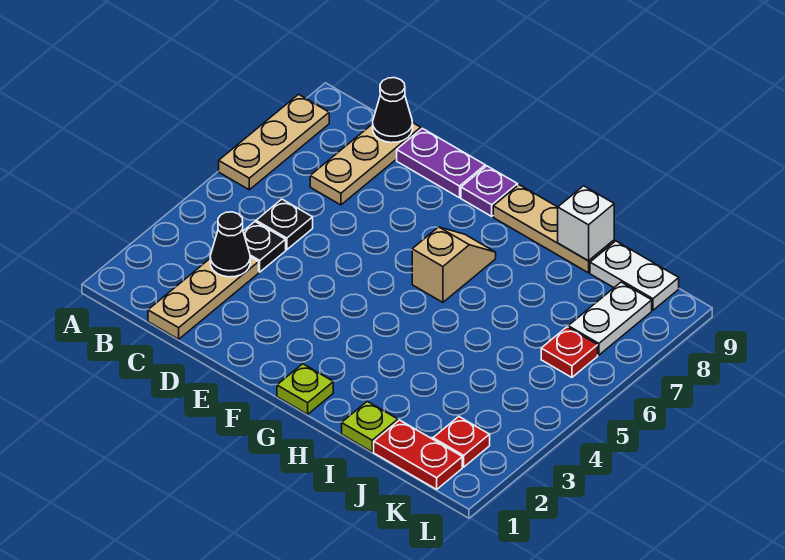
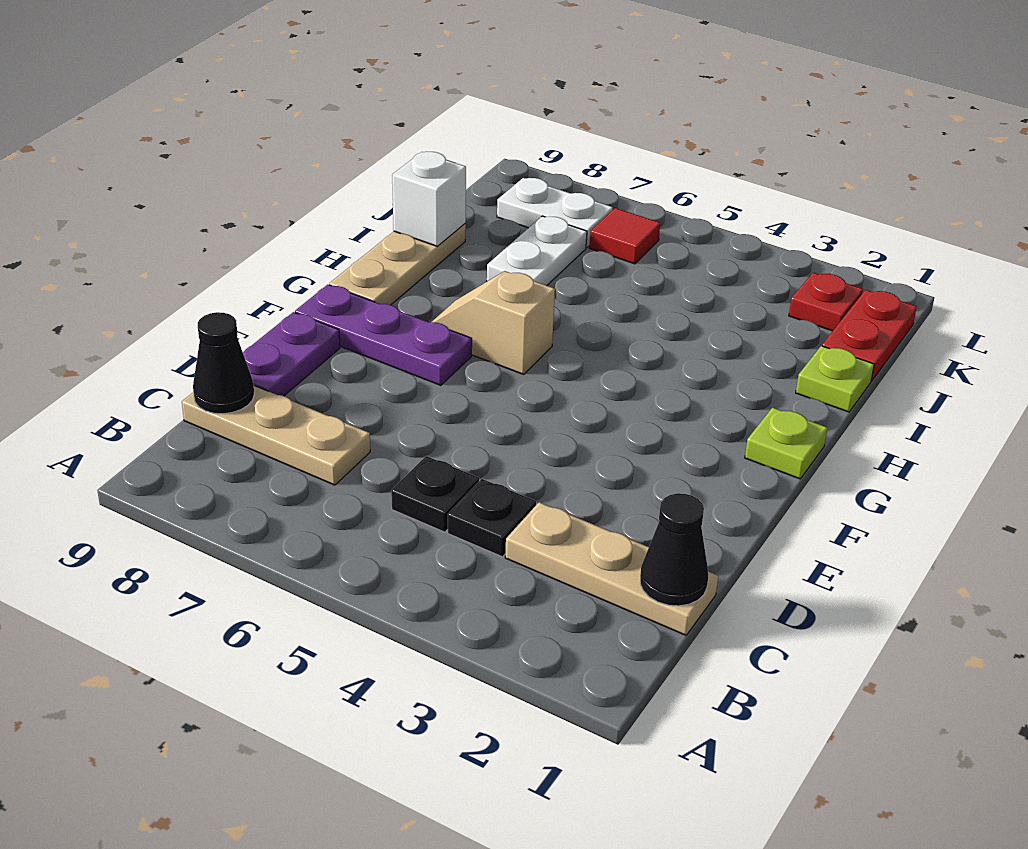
tan 1x3 plate [219,94,329,190] -> none
black 1x1 cone [210,212,250,277] -> black 1x1 cone moved to [640,493,708,606]
purple 1x1 plate [461,166,518,216] -> purple 1x3 plate [295,285,472,385]
white 1x2 plate [590,241,679,310] -> white 1x2 plate moved to [487,216,587,286]
red 1x1 plate [541,327,598,377] -> red 1x1 tile [590,208,660,264]

